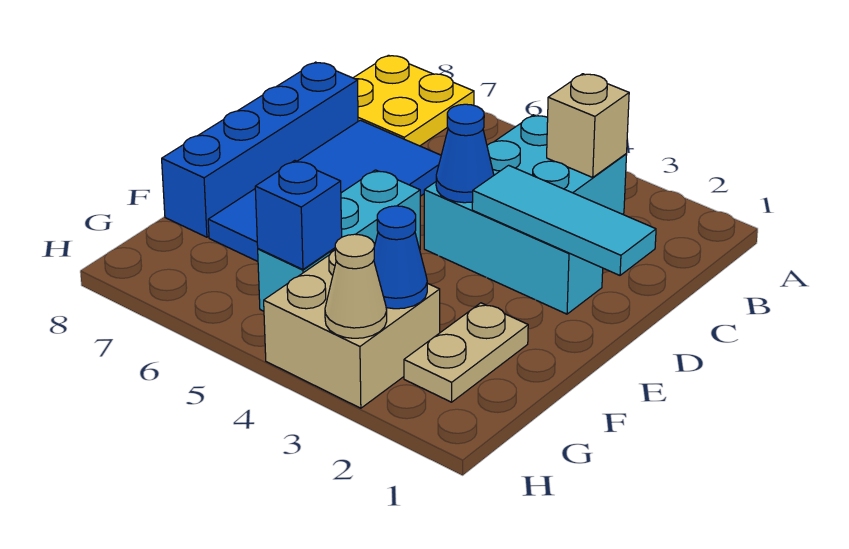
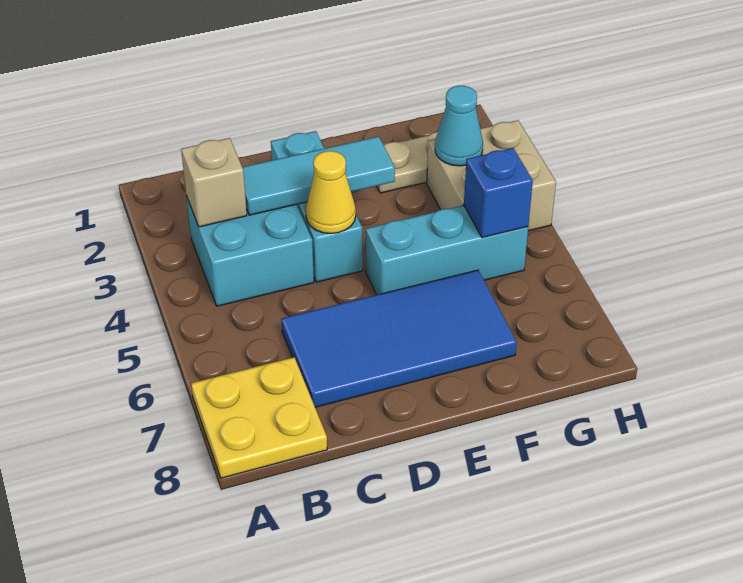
blue 1x4 brick [162,62,358,237] -> none
cyan 1x3 tile [472,165,656,275] -> cyan 1x3 tile turned to [242,137,395,215]
blue 1x1 cone [436,104,494,203] -> yellow 1x1 cone [306,151,356,233]
blue 1x1 cone [374,206,427,309] -> cyan 1x1 cone [435,86,483,166]
tan 1x1 cone [325,234,387,338] -> none

